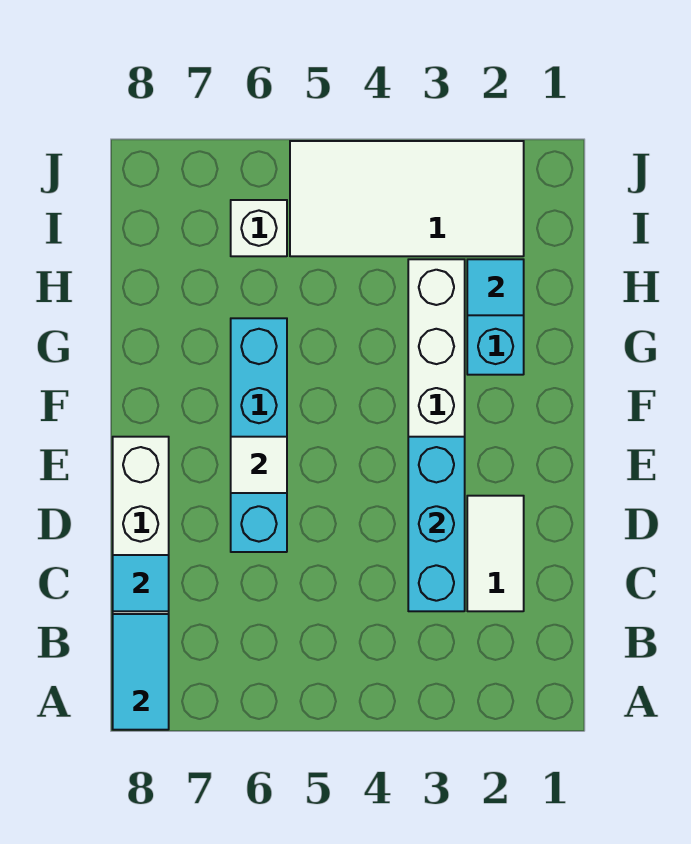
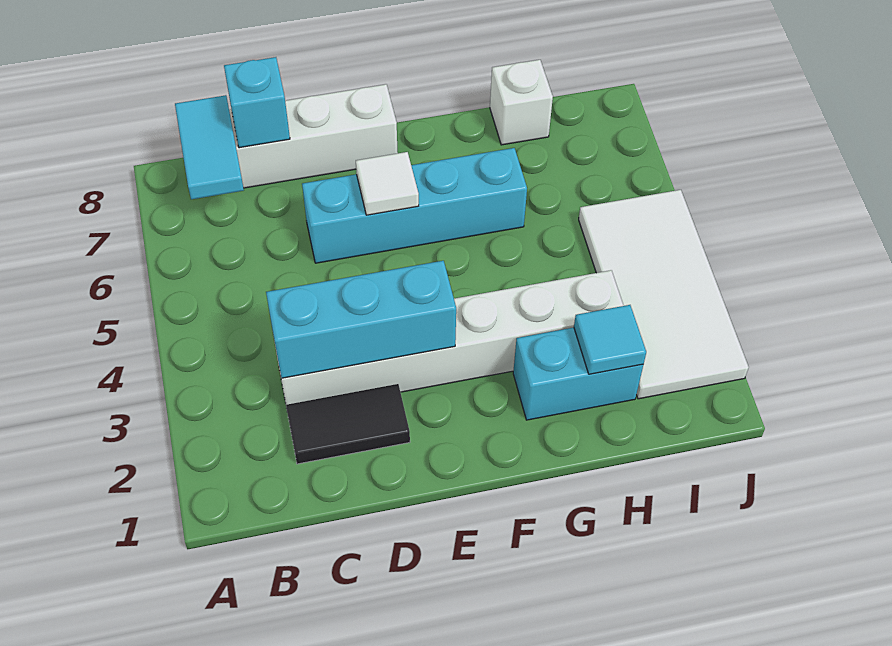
cyan 1x2 tile [113,614,169,730] -> cyan 1x2 tile turned to [175,95,244,199]
white 1x2 tile [467,496,524,611] -> black 1x2 tile [286,384,410,464]
cyan 1x1 tile [113,555,169,611] -> cyan 1x1 brick [224,57,290,148]
white 1x1 brick [231,200,287,256] -> white 1x1 brick moved to [490,60,553,145]

